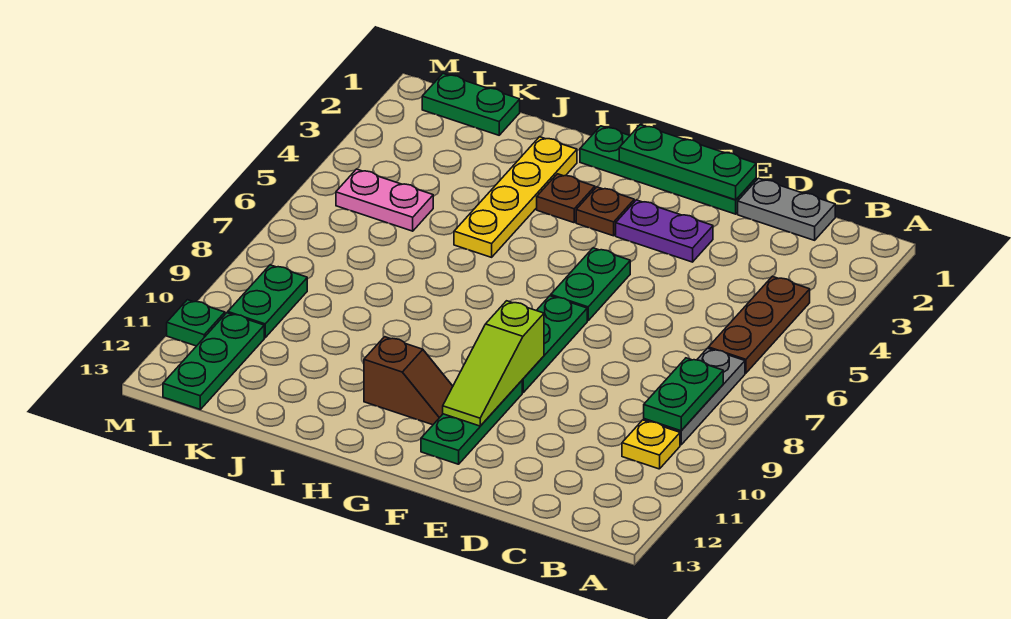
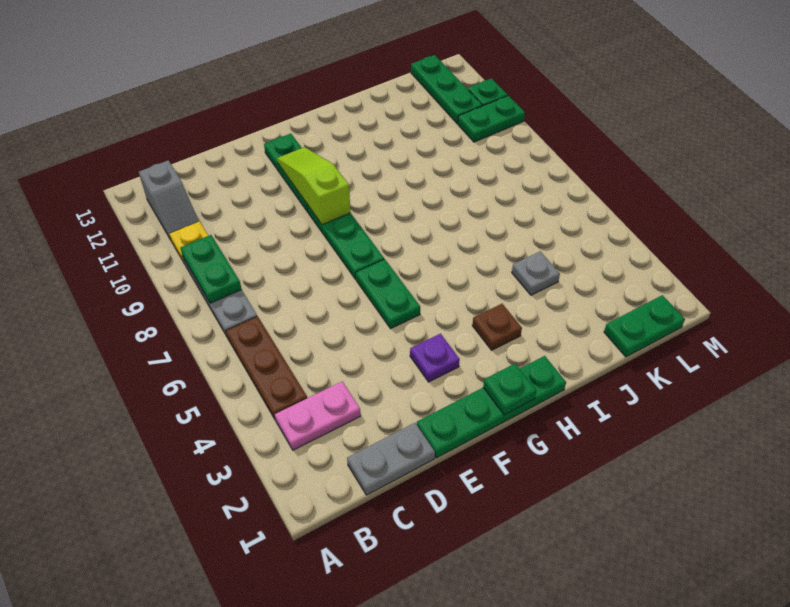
none -> grey 1x2 slope [139,160,199,240]
green 1x3 plate [619,125,756,200] -> green 1x1 plate [483,364,536,415]
purple 1x2 plate [616,200,713,262] -> purple 1x1 plate [410,334,460,382]
brown 1x1 plate [576,187,634,236] -> none
brown 1x2 slope [364,337,453,425] -> none
yellow 1x4 plate [454,137,577,257] -> none
none -> grey 1x1 plate [512,251,560,295]
pink 1x2 plate [336,169,433,231] -> pink 1x2 plate moved to [275,381,361,450]
green 1x2 plate [228,265,307,338] -> green 1x2 plate turned to [458,96,525,142]

